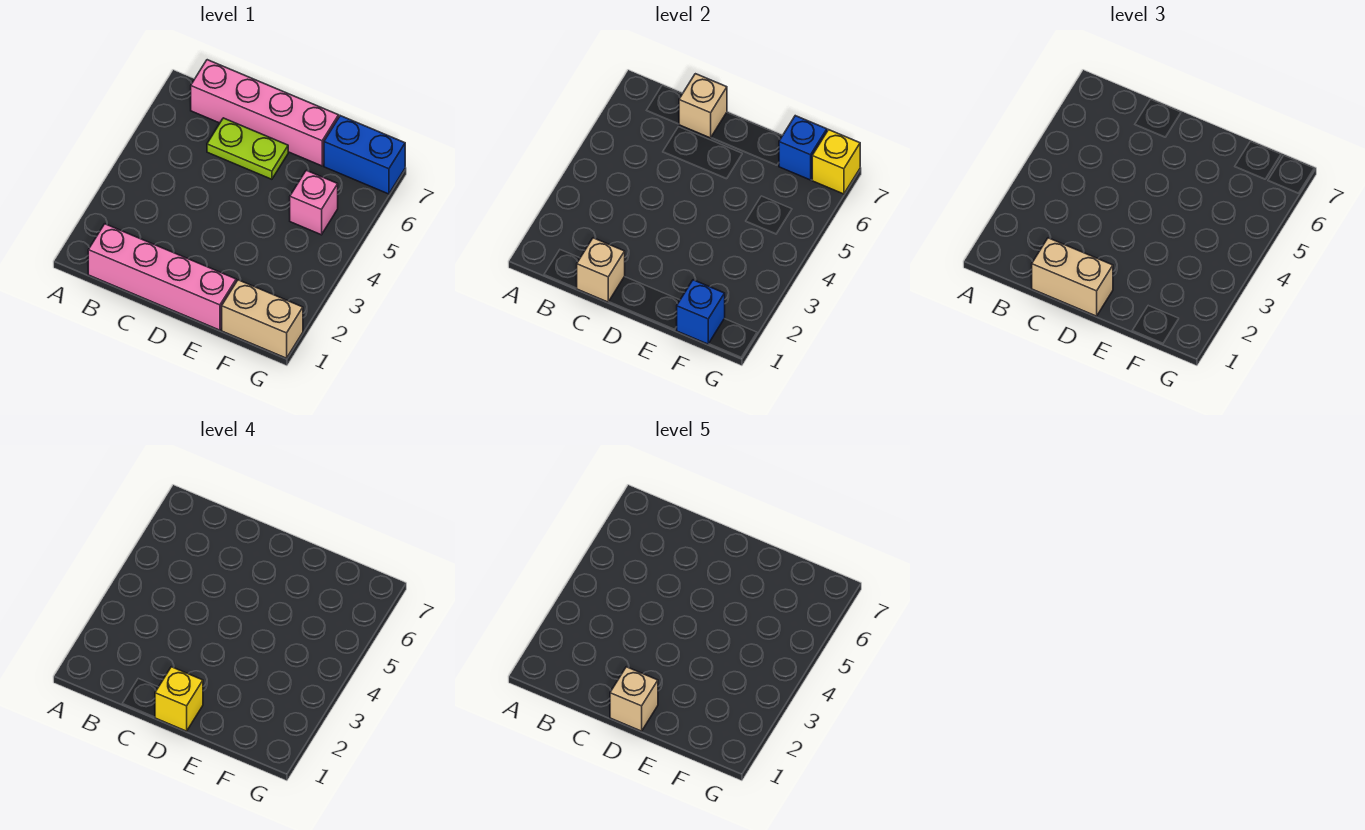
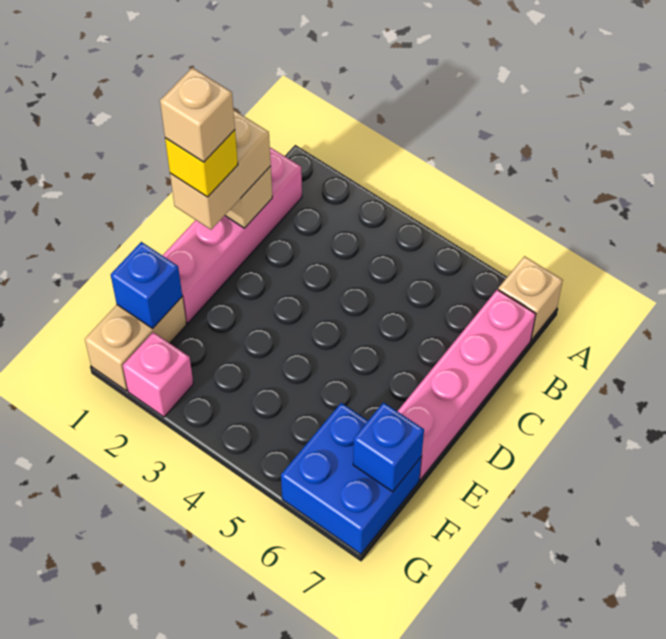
lime 1x2 plate [207,118,288,179] -> none
tan 1x1 brick [679,74,727,138] -> tan 1x1 brick moved to [498,256,563,340]
pink 1x1 brick [290,170,338,235] -> pink 1x1 brick moved to [123,332,193,417]
blue 1x2 brick [324,116,405,194] -> blue 2x2 brick [281,403,421,554]
yellow 1x1 brick [812,130,860,194] -> none

